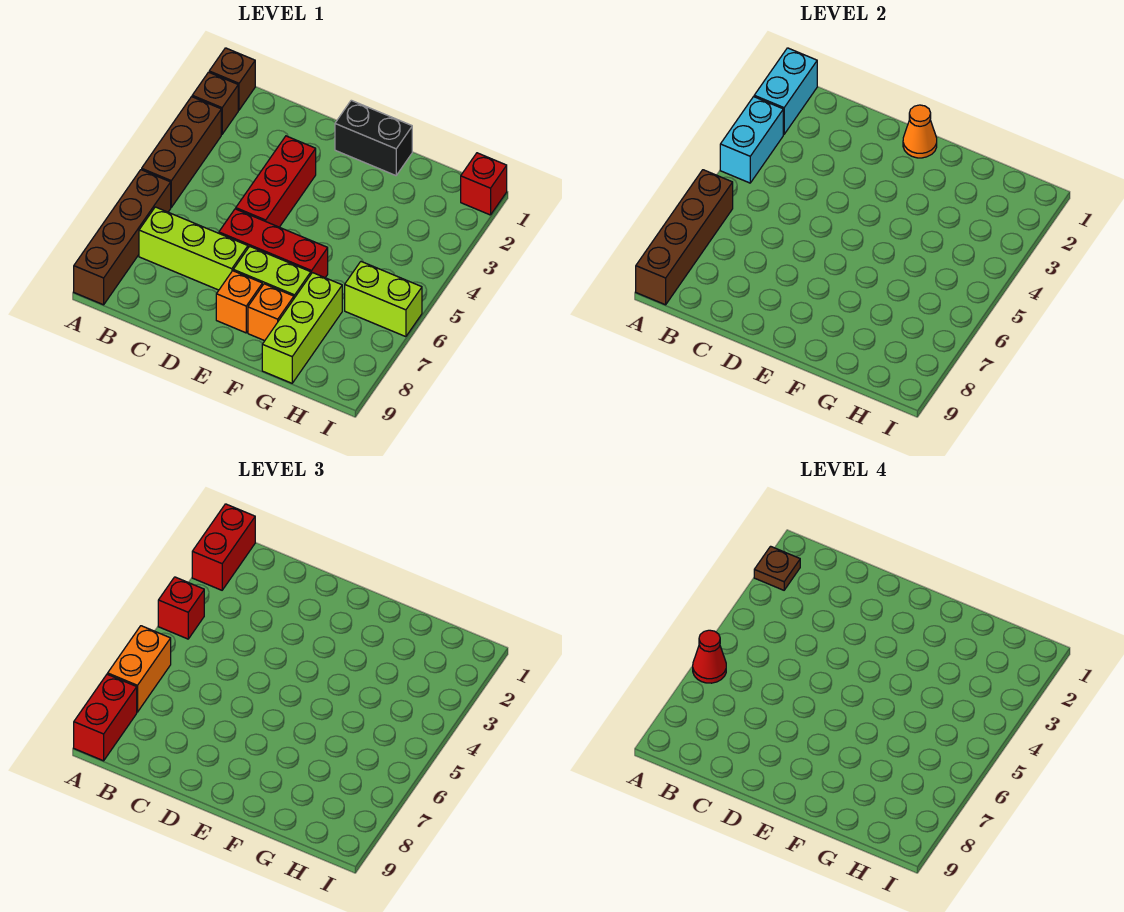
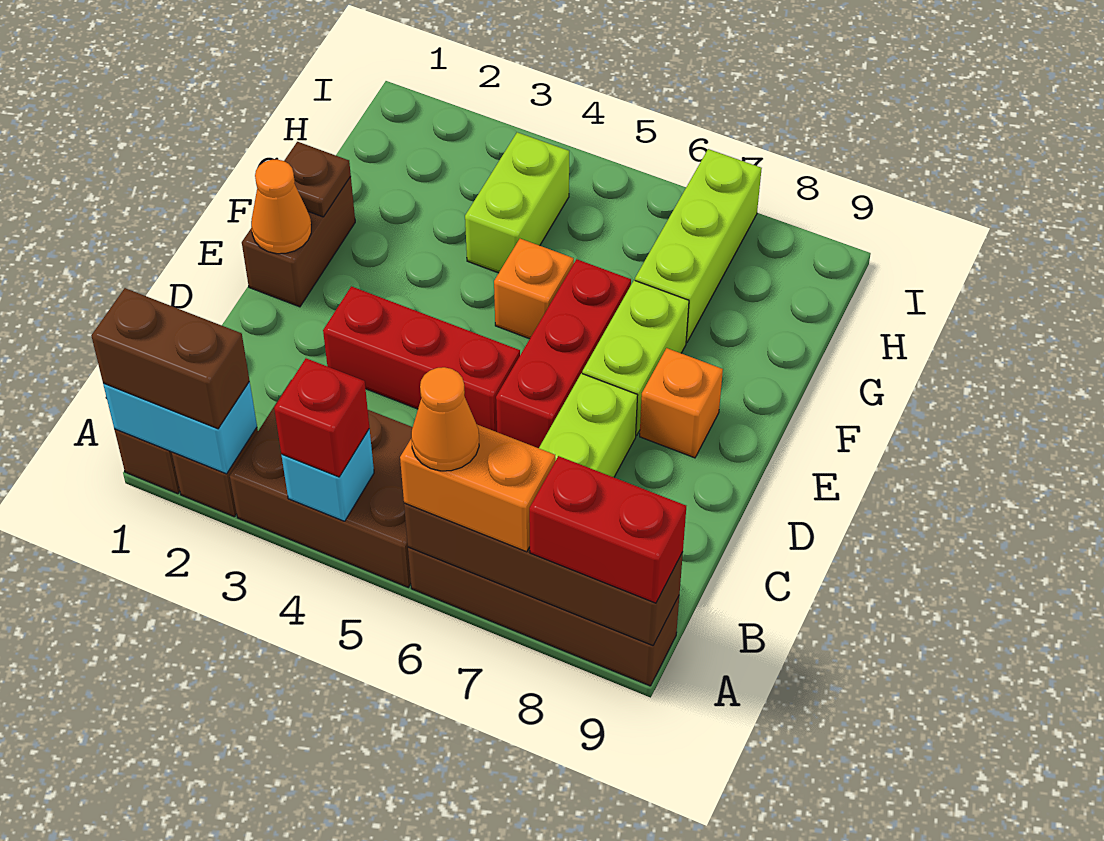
red 1x2 brick [192,504,255,590] -> brown 1x2 brick [91,288,250,429]
brown 1x1 plate [754,546,800,590] -> brown 1x1 plate moved to [284,142,351,217]
brown 1x3 brick [142,97,221,207] -> brown 2x3 brick [230,381,413,587]
cyan 1x2 brick [720,97,783,183] -> cyan 1x1 brick [282,429,374,521]
red 1x1 cone [693,630,726,683] -> orange 1x1 cone [411,367,479,471]
black 1x2 brick [335,100,412,176] -> brown 1x2 brick [242,177,355,307]
orange 1x1 brick [248,284,294,341] -> orange 1x1 brick moved to [494,239,574,339]
lime 1x3 brick [262,273,342,383] -> lime 1x3 brick turned to [635,149,762,343]
lime 1x2 brick [345,262,422,337] -> lime 1x2 brick moved to [465,132,569,273]
red 1x1 brick [461,153,507,215] -> none

